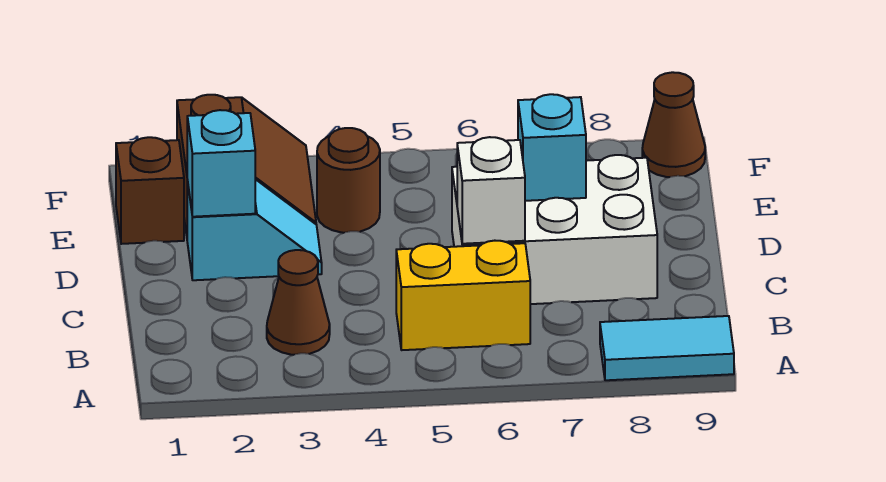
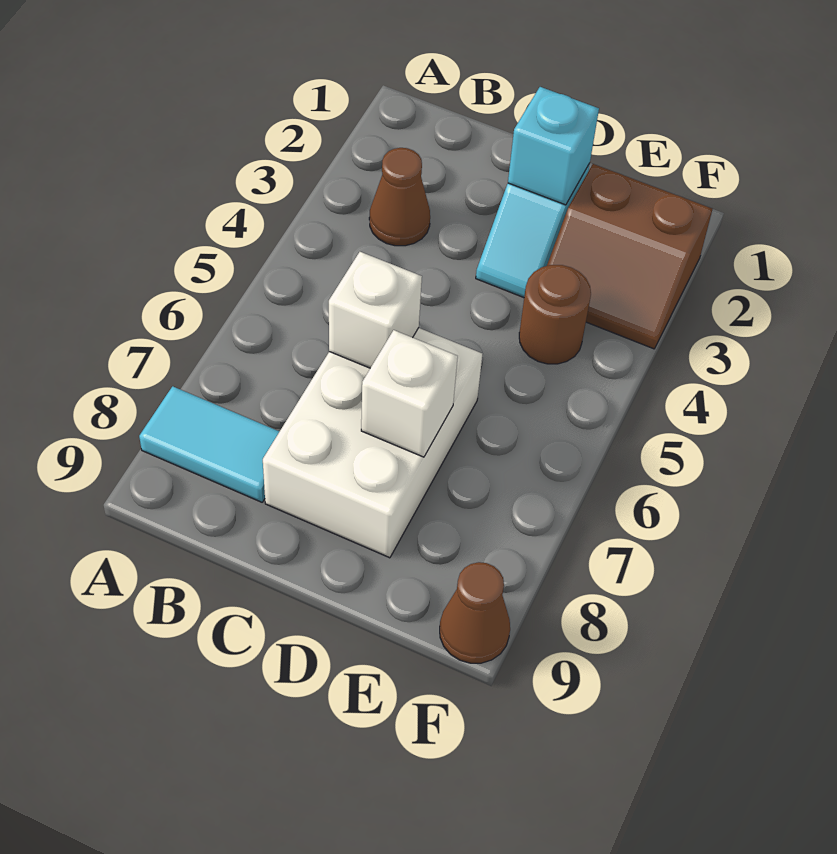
cyan 1x2 tile [600,316,734,380] -> cyan 1x2 tile turned to [139,386,280,502]
yellow 1x2 brick [396,241,530,350] -> none
cyan 1x1 brick [518,94,586,201] -> white 1x1 brick [361,330,458,457]
brown 1x1 brick [116,137,184,244] -> none

